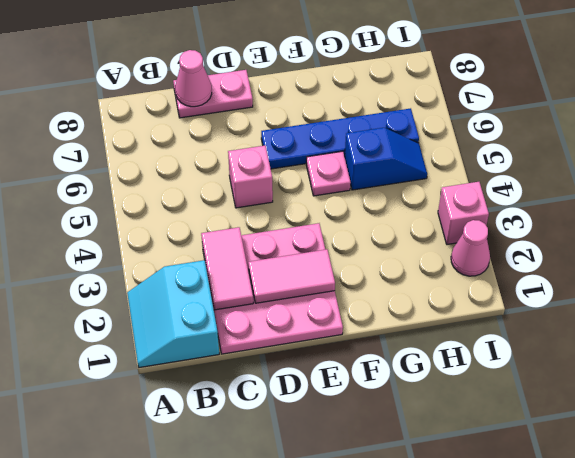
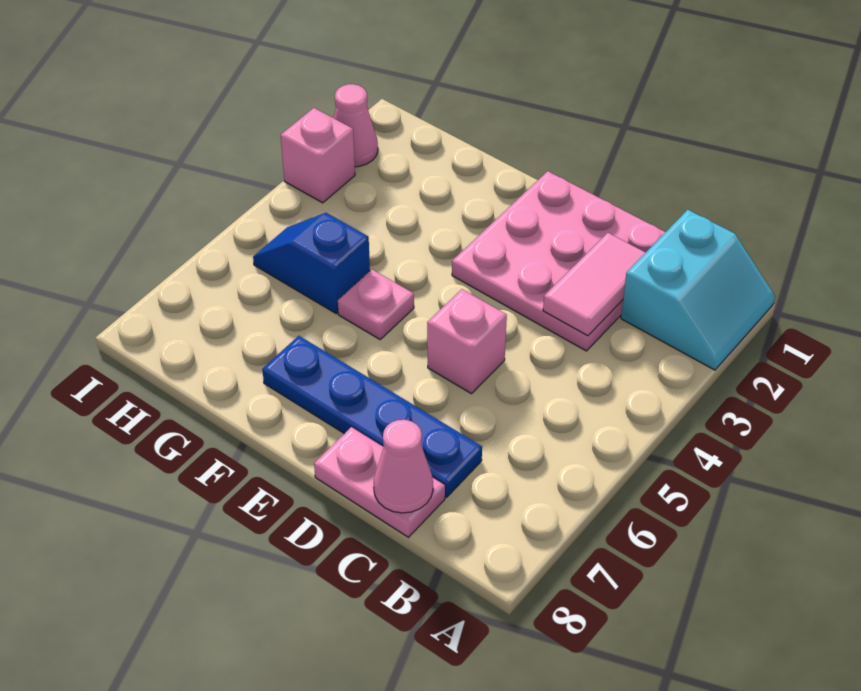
pink 1x2 tile [248,249,335,303] -> none
blue 1x4 plate [261,108,419,169] -> blue 1x4 plate moved to [262,336,482,497]

